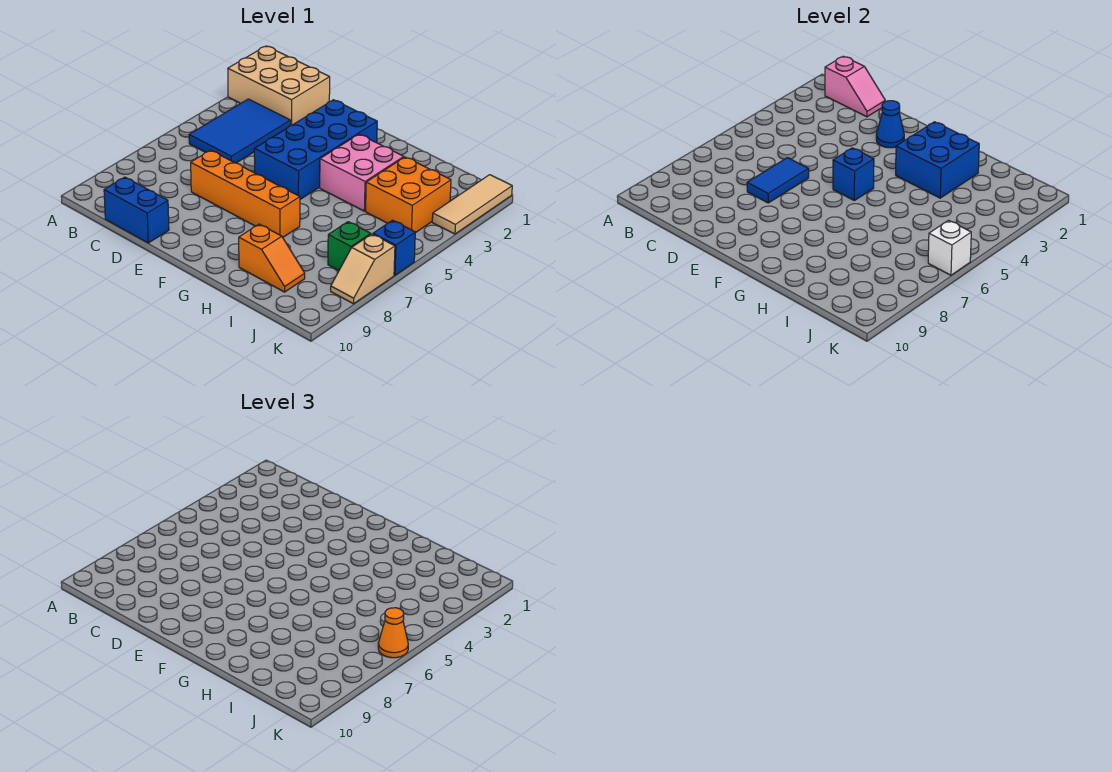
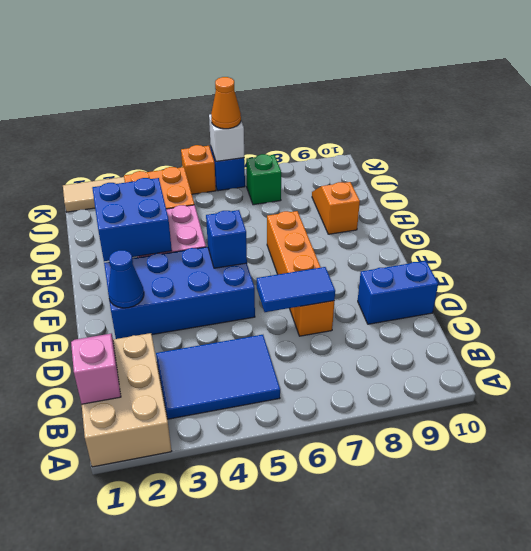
blue 1x2 brick [104,177,169,243] -> blue 1x2 brick turned to [358,261,438,324]
none -> orange 1x1 brick [181,145,216,194]
tan 1x2 slope [331,234,395,304] -> none

